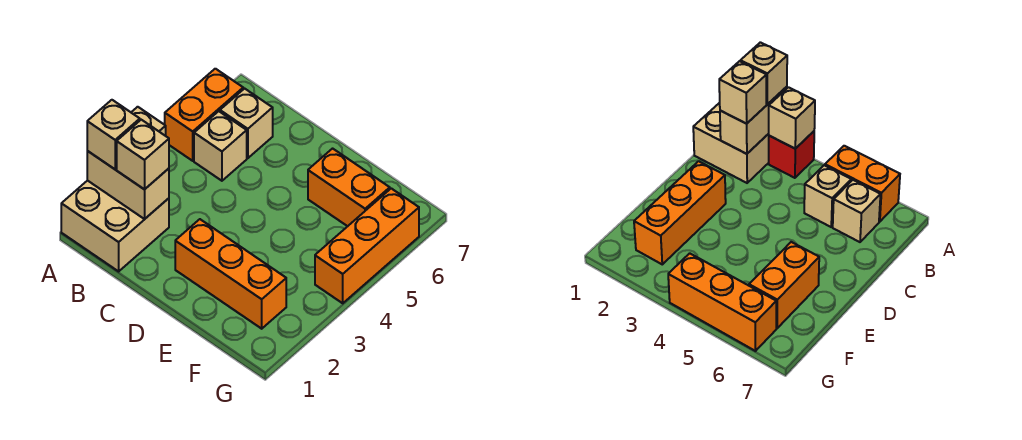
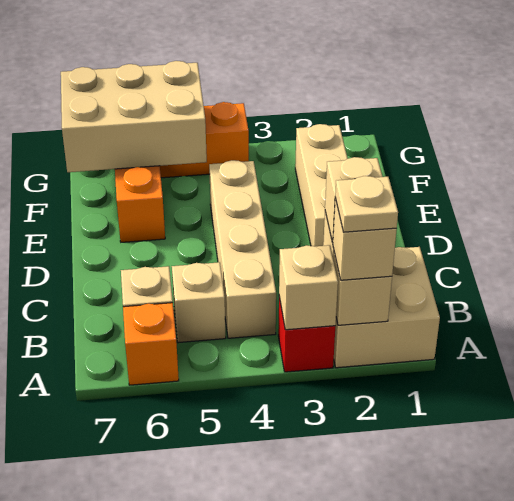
none -> tan 1x1 plate [335,176,398,232]
orange 1x2 brick [165,69,243,161] -> orange 1x1 brick [123,303,179,385]
none -> tan 1x4 brick [209,160,276,338]
orange 1x3 brick [175,219,286,329] -> tan 1x3 brick [295,124,348,246]
none -> tan 2x3 brick [61,61,207,172]

